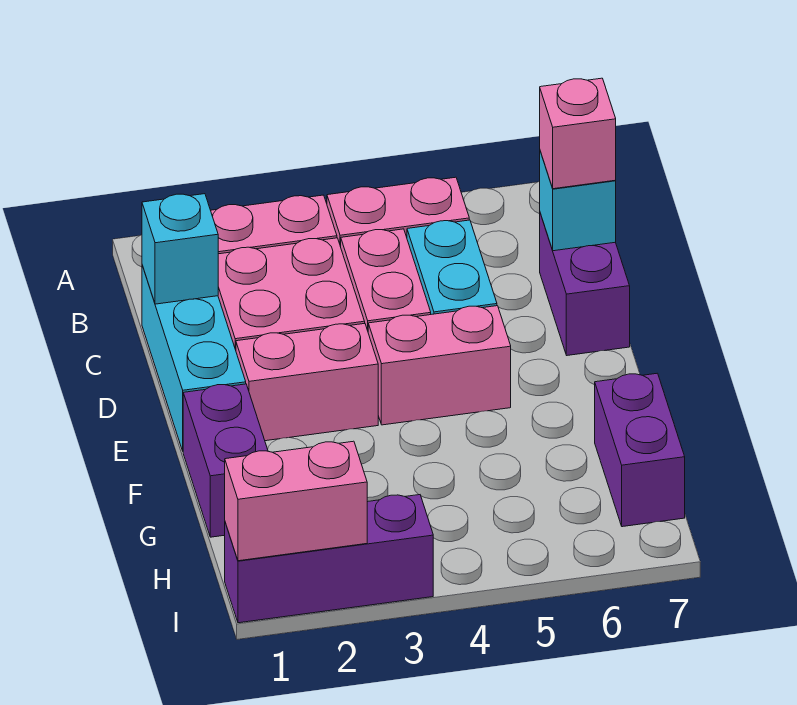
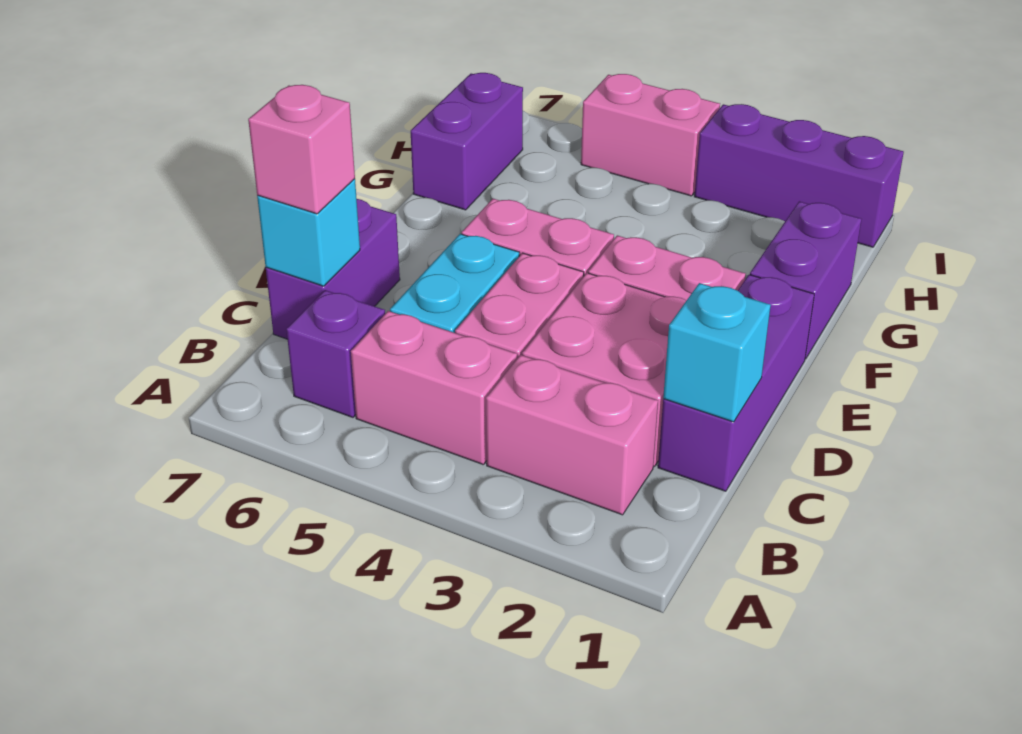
none -> purple 1x1 brick [286,290,385,417]
cyan 1x3 brick [142,265,246,451] -> purple 1x3 brick [658,275,814,491]
pink 1x2 brick [225,441,367,561] -> pink 1x2 brick moved to [581,74,720,196]

